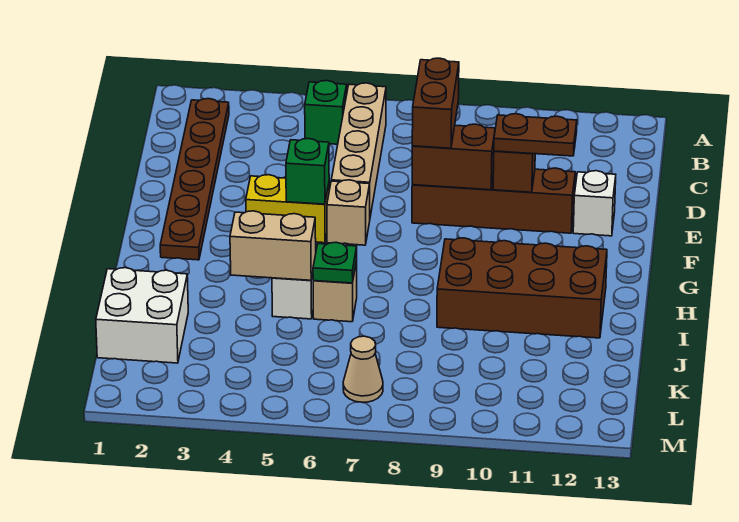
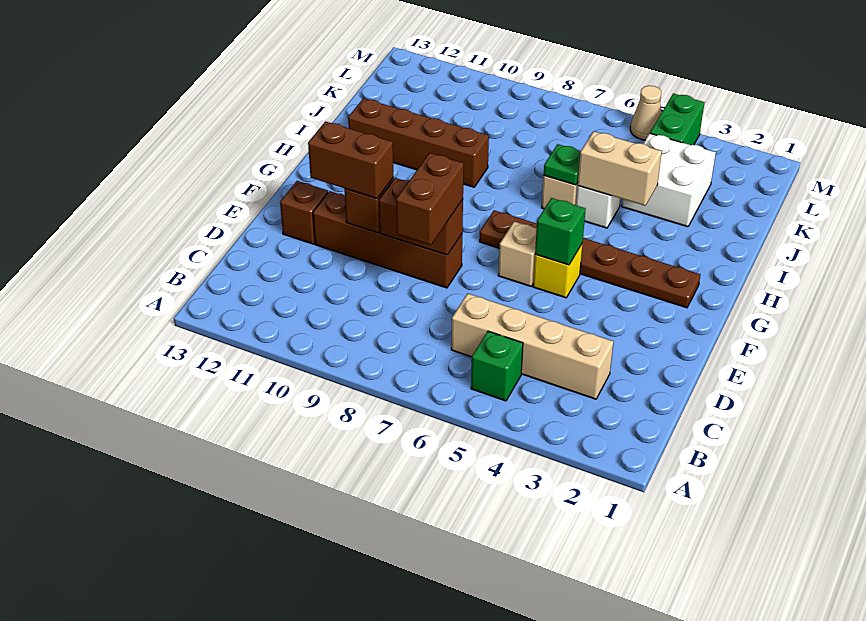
brown 1x6 plate [160,99,229,260] -> brown 1x6 plate turned to [479,210,700,308]
tan 1x4 brick [331,83,386,216] -> tan 1x4 brick turned to [451,293,613,399]
brown 1x2 plate [494,114,577,156] -> brown 1x2 brick [308,121,393,199]
white 1x1 brick [573,171,616,236] -> brown 1x1 brick [280,181,328,244]
yellow 1x2 brick [246,175,329,243] -> yellow 1x1 brick [533,243,583,298]
brown 2x4 brick [437,238,607,338] -> brown 1x4 brick [348,98,489,187]
white 2x2 brick [96,268,188,363] -> white 2x2 brick moved to [622,133,716,227]
none -> green 1x2 brick [650,93,704,145]
tan 1x1 cone [343,336,383,402] -> tan 1x1 cone moved to [630,86,662,140]

